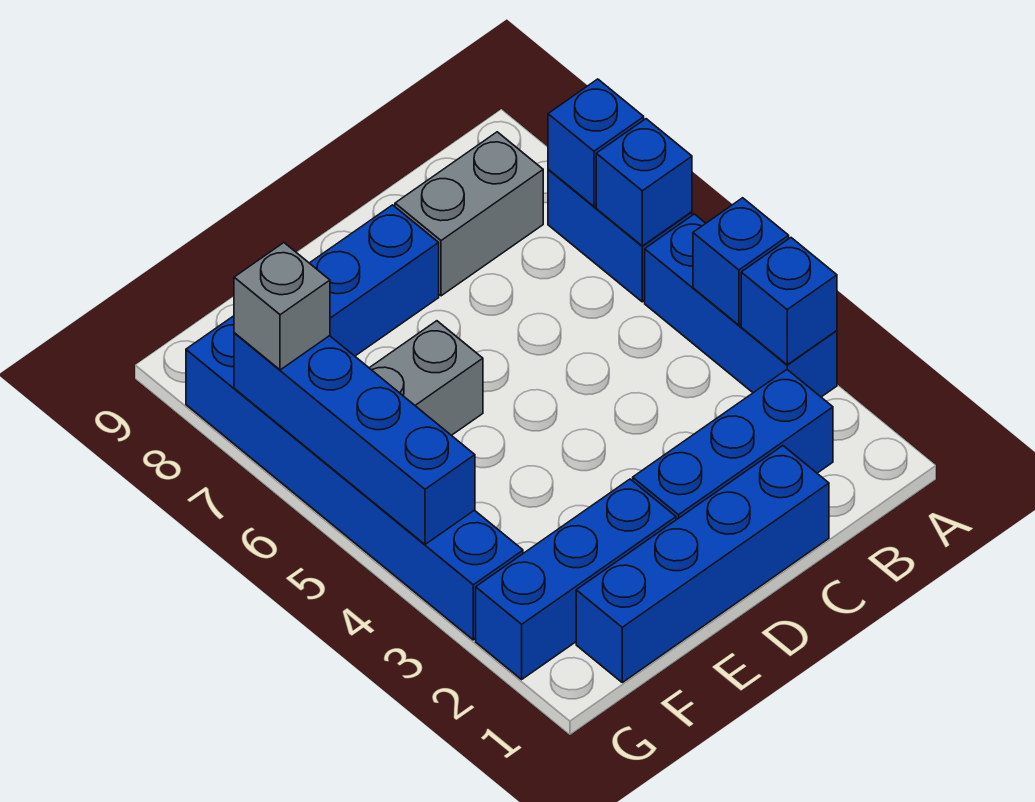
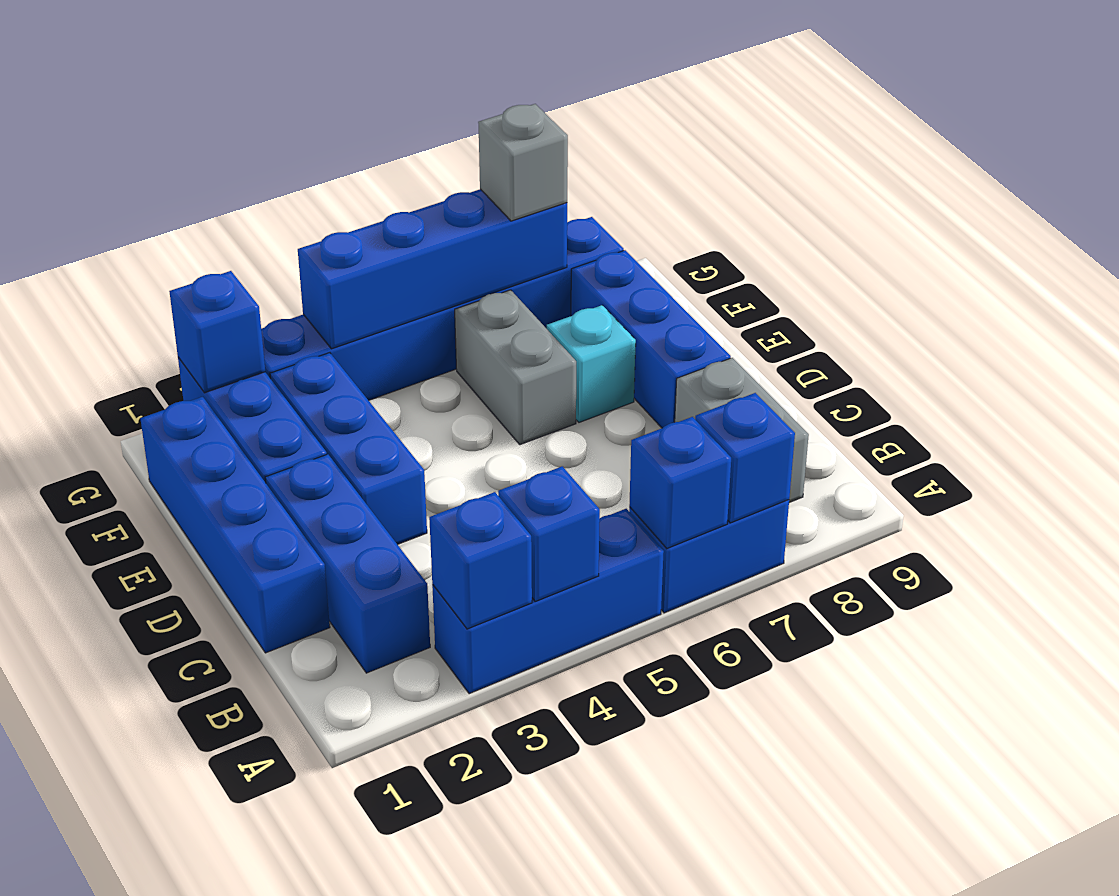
none -> blue 1x3 brick [270,353,427,545]
none -> cyan 1x1 brick [547,305,636,422]
none -> blue 1x1 brick [169,271,265,393]

